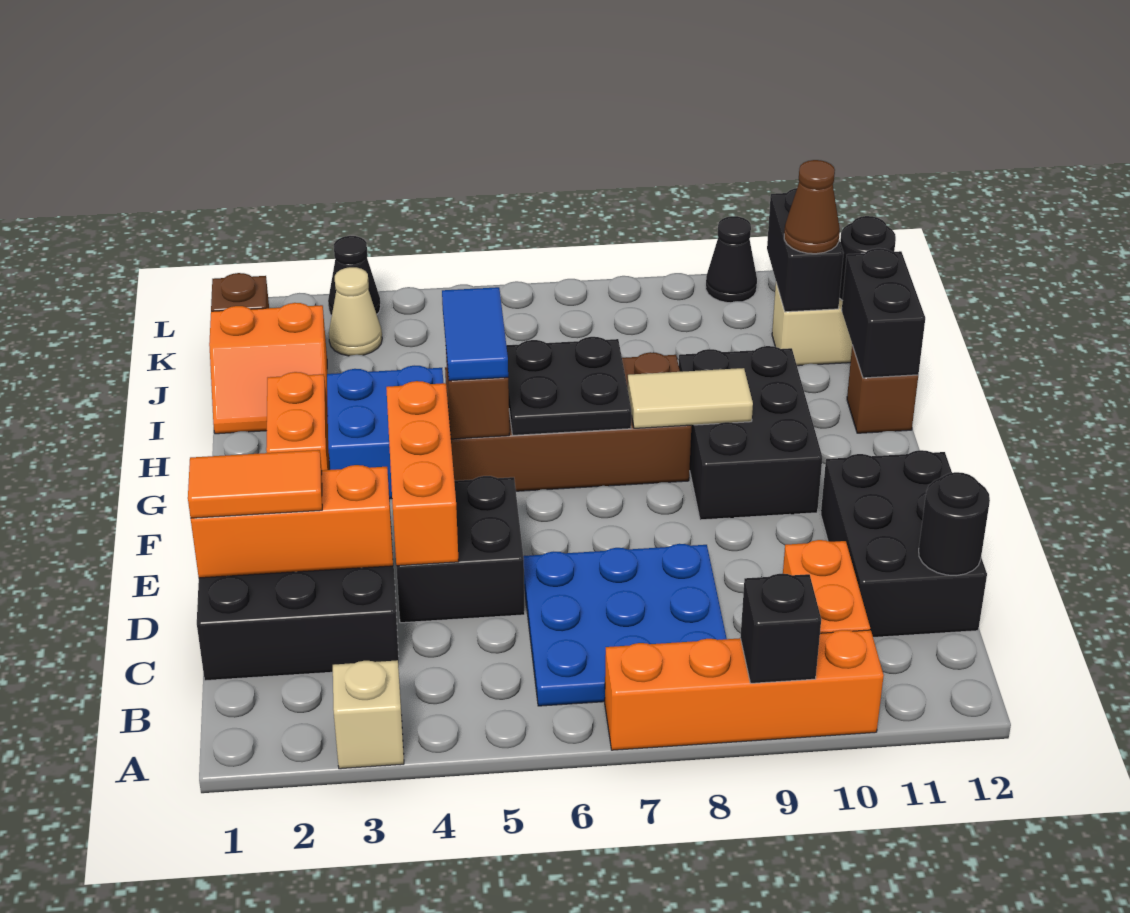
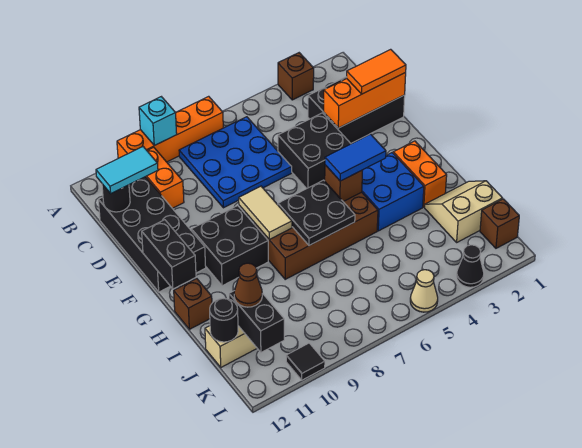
tan 1x1 brick [333,660,404,769] -> brown 1x1 brick [278,53,314,100]
black 1x1 brick [740,574,821,683] -> cyan 1x1 brick [139,97,177,146]
black 2x3 brick [821,450,987,637] -> black 2x4 brick [98,177,206,292]
none -> cyan 1x2 tile [96,147,158,193]
orange 1x3 brick [386,381,459,566] -> none
black 2x3 brick [679,346,822,520] -> black 2x2 brick [191,206,268,286]
blue 1x2 tile [442,287,508,381] -> blue 1x2 tile turned to [325,134,386,181]
tan 1x2 tile [628,368,753,428] -> tan 1x2 tile turned to [239,186,292,239]
black 1x2 brick [842,248,925,378] -> black 1x2 brick moved to [142,220,196,289]
orange 2x2 slope [209,303,328,434] -> tan 2x2 slope [425,181,502,242]
tan 1x1 cone [329,267,382,356] -> tan 1x1 cone moved to [410,270,438,312]
black 1x1 cone [706,216,757,303] -> black 1x1 tile [286,343,325,380]

